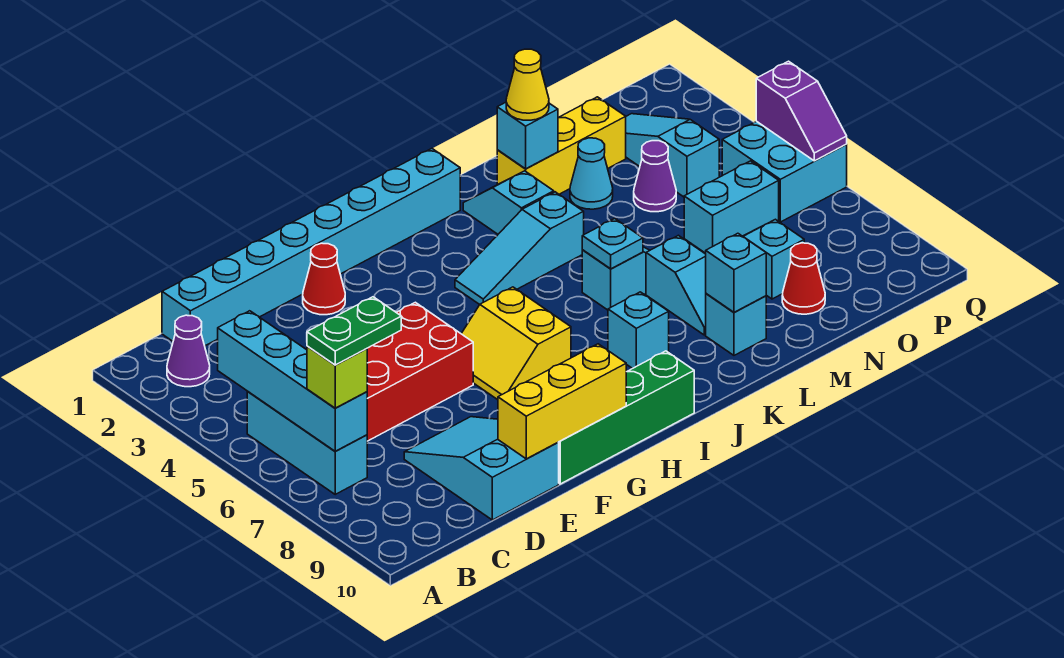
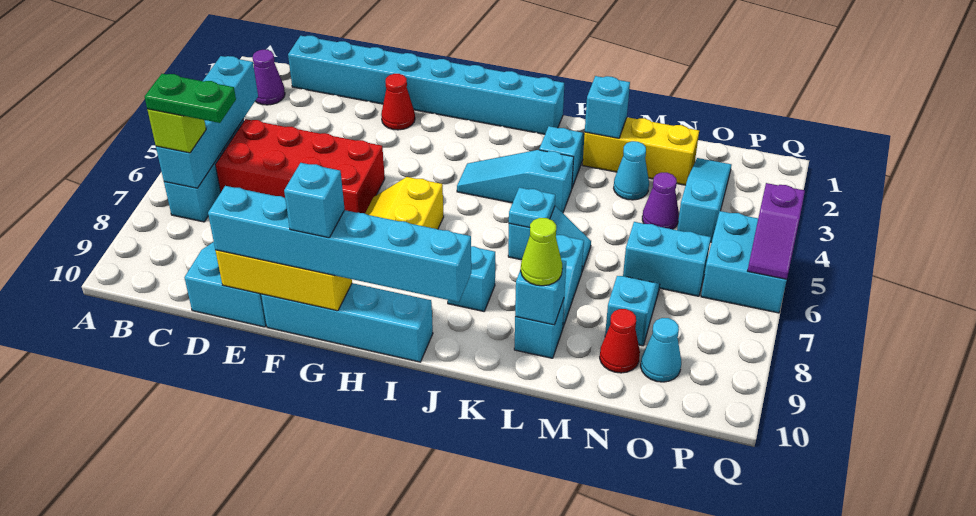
none -> cyan 1x6 brick [208,186,471,302]
green 1x4 brick [558,351,694,484] -> cyan 1x4 brick [261,283,433,362]
none -> cyan 1x1 brick [284,163,345,238]
yellow 1x1 cone [506,49,549,120] -> none
none -> lime 1x1 cone [521,218,562,286]
none -> cyan 1x1 cone [641,318,681,382]

